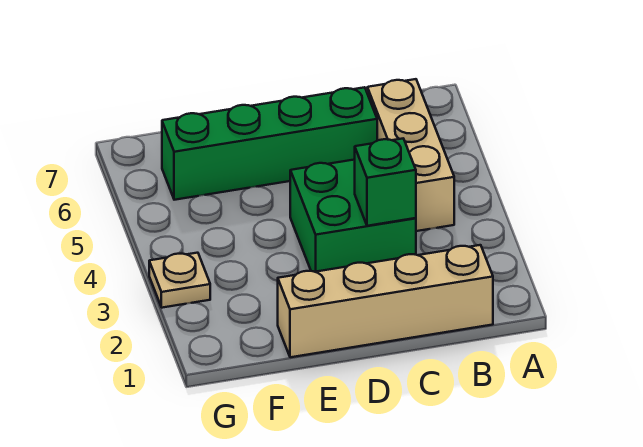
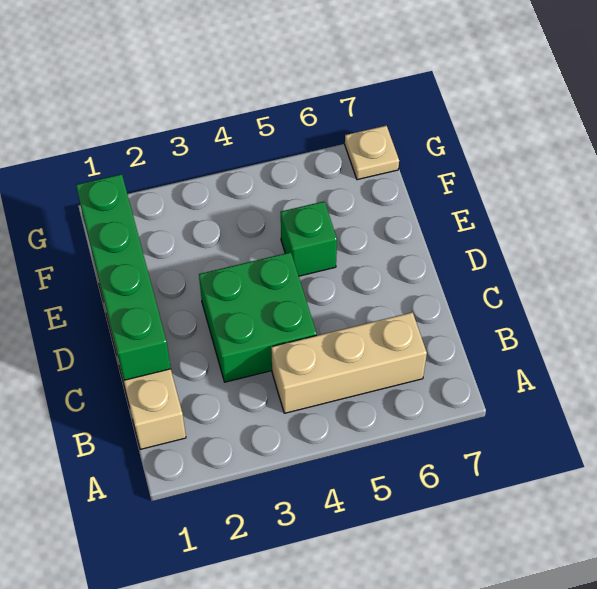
green 1x1 brick [355,139,416,226] -> green 1x1 brick moved to [281,201,337,276]
green 1x4 brick [162,87,377,200] -> green 1x4 brick moved to [76,174,171,380]
tan 1x1 plate [149,253,210,308] -> tan 1x1 plate moved to [345,126,399,180]

